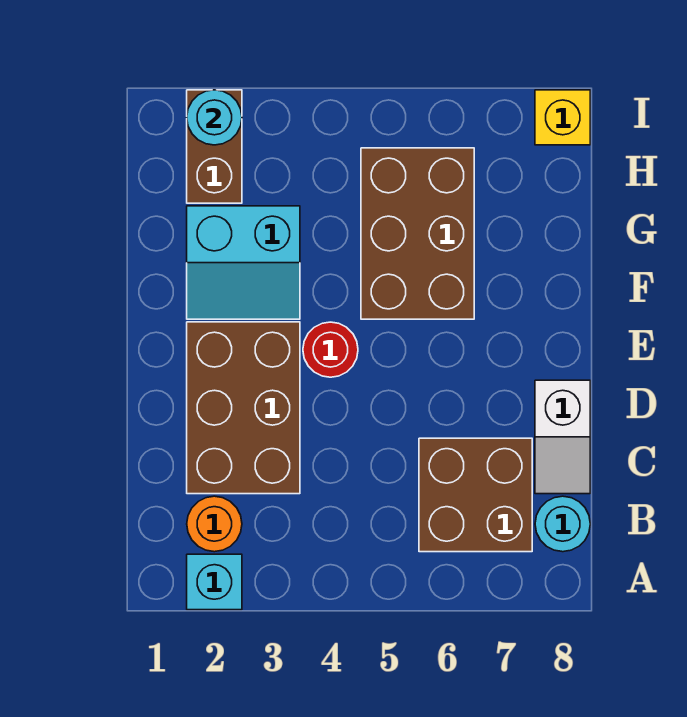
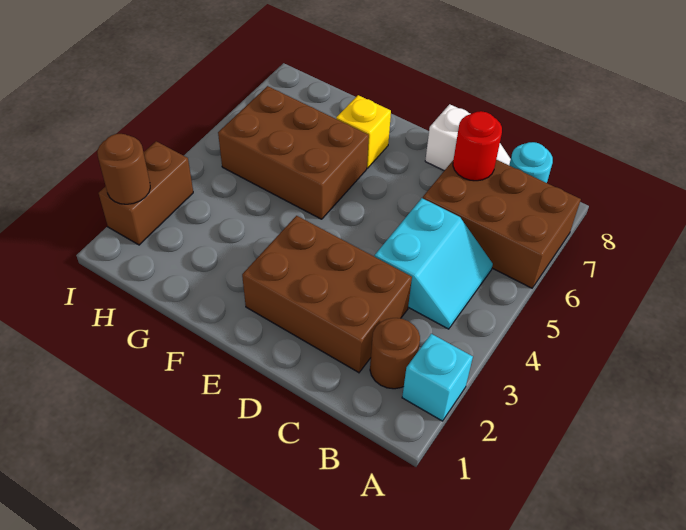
orange 1x1 round brick [187,496,242,552] -> brown 1x1 round brick [370,318,420,389]
brown 2x2 brick [419,438,532,552] -> brown 2x3 brick [423,160,581,288]
red 1x1 round brick [303,322,358,377] -> red 1x1 round brick moved to [453,111,502,181]
cyan 2x2 slope [187,206,300,319] -> cyan 2x2 slope moved to [375,198,493,329]
brown 1x2 brick [187,90,242,203] -> brown 1x2 brick turned to [99,141,193,245]
cyan 1x1 round brick [187,90,242,145] -> brown 1x1 round brick [97,134,150,204]
yellow 1x1 brick [535,90,590,145] -> yellow 1x1 brick moved to [336,95,391,168]

